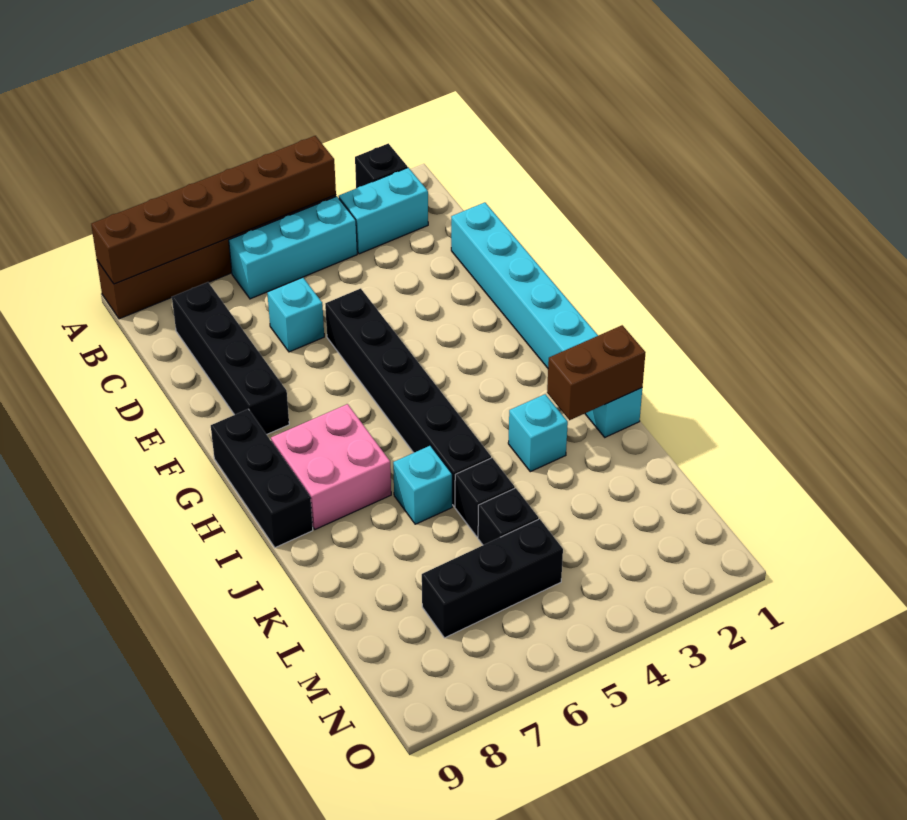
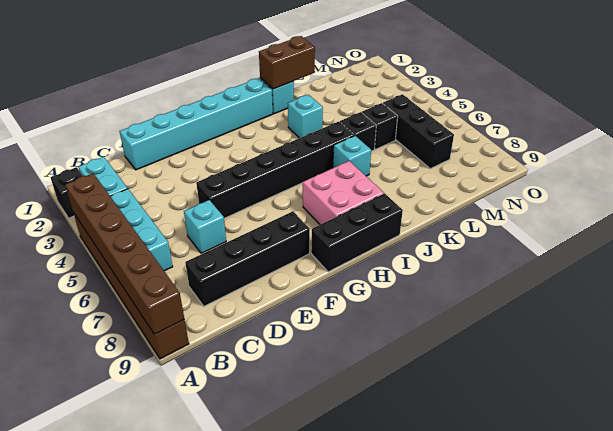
brown 1x2 brick [547,325,646,420] -> brown 1x2 brick turned to [259,36,315,89]

